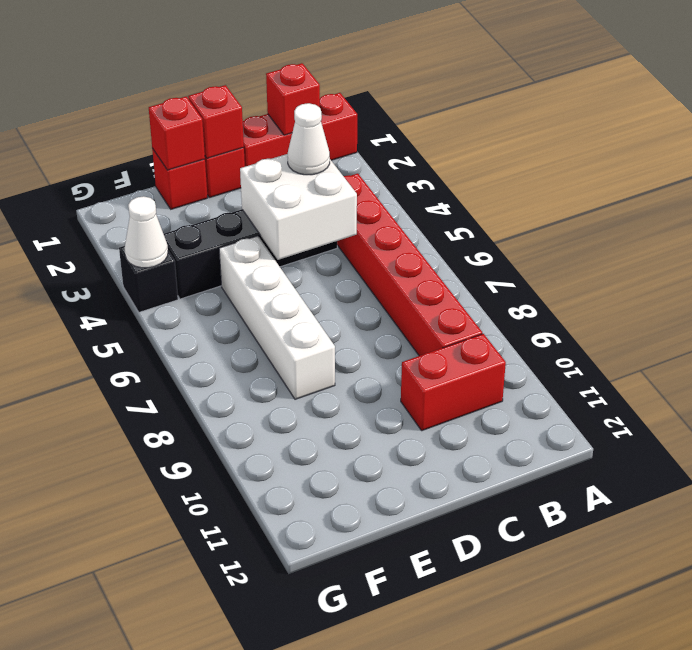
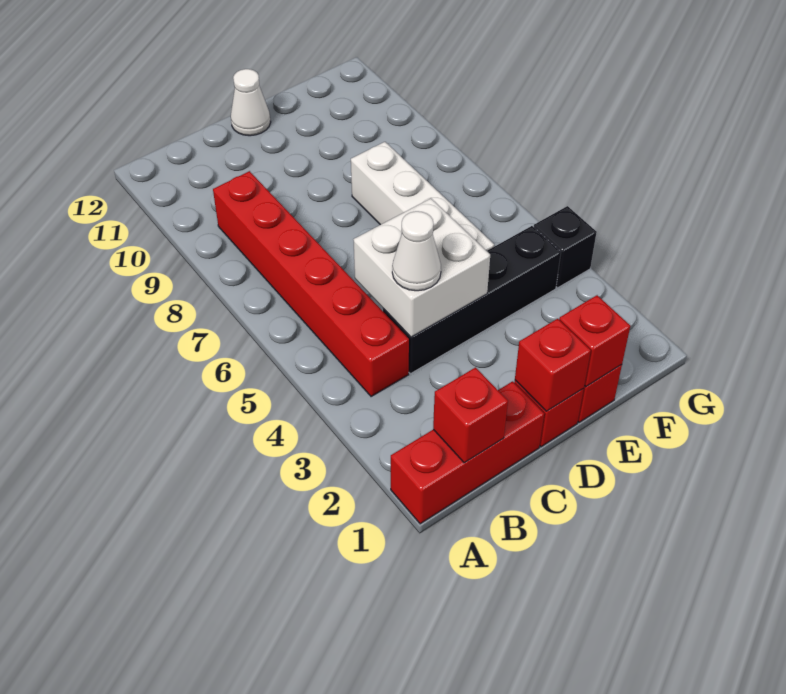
red 1x2 brick [401,334,506,431] -> none
white 1x1 cone [125,196,168,268] -> white 1x1 cone moved to [231,69,271,136]

